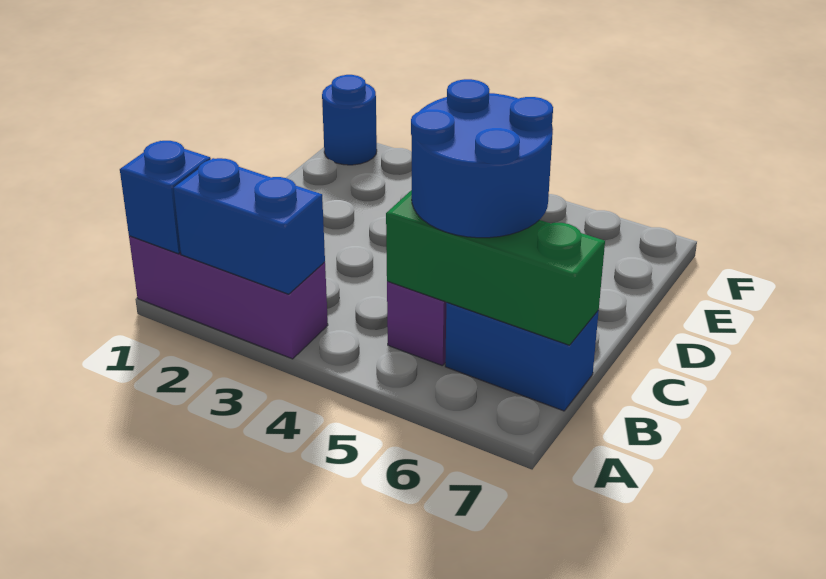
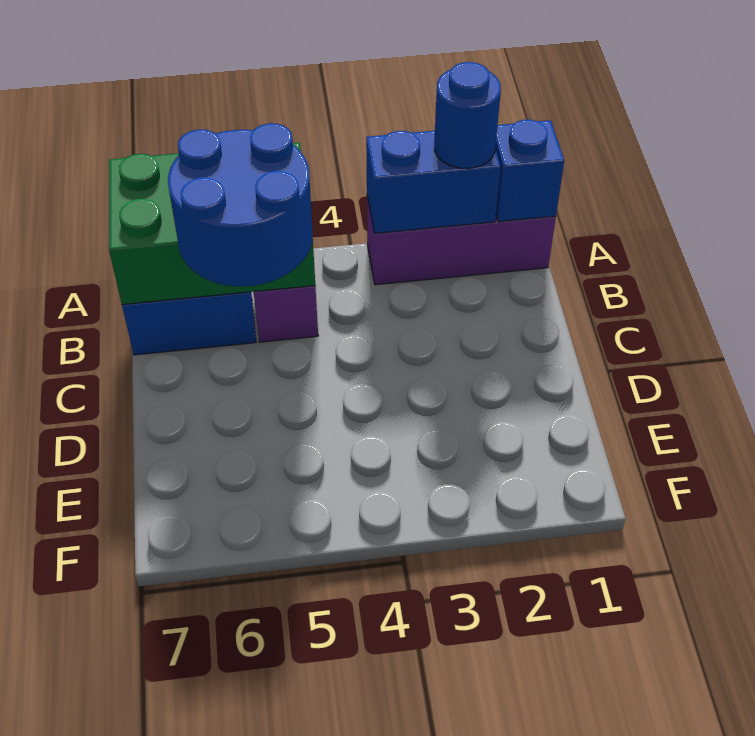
green 1x3 brick [386,190,605,345] -> green 2x3 brick [109,143,315,304]
blue 1x1 round brick [322,75,377,165] -> blue 1x1 round brick moved to [434,62,501,168]

